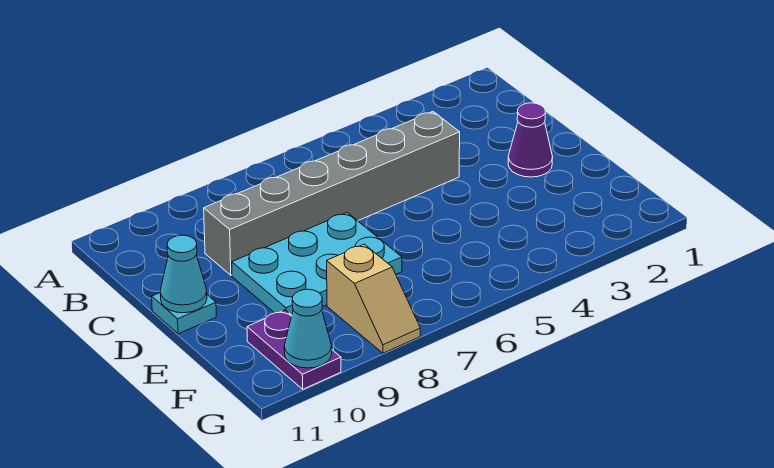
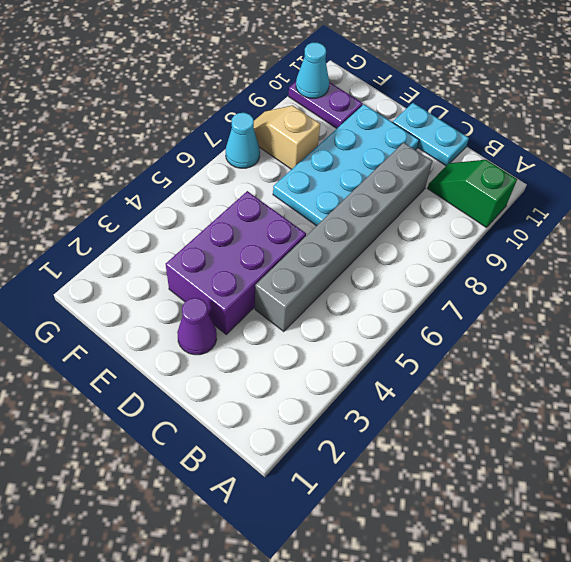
none -> green 1x2 slope [428,160,517,228]
none -> purple 2x3 brick [166,191,306,334]
cyan 2x3 plate [232,213,402,315] -> cyan 2x4 plate [273,104,419,226]
cyan 1x1 plate [152,293,216,334] -> cyan 1x2 plate [393,103,469,166]
cyan 1x1 cone [160,235,207,313] -> cyan 1x1 cone moved to [226,113,260,168]

